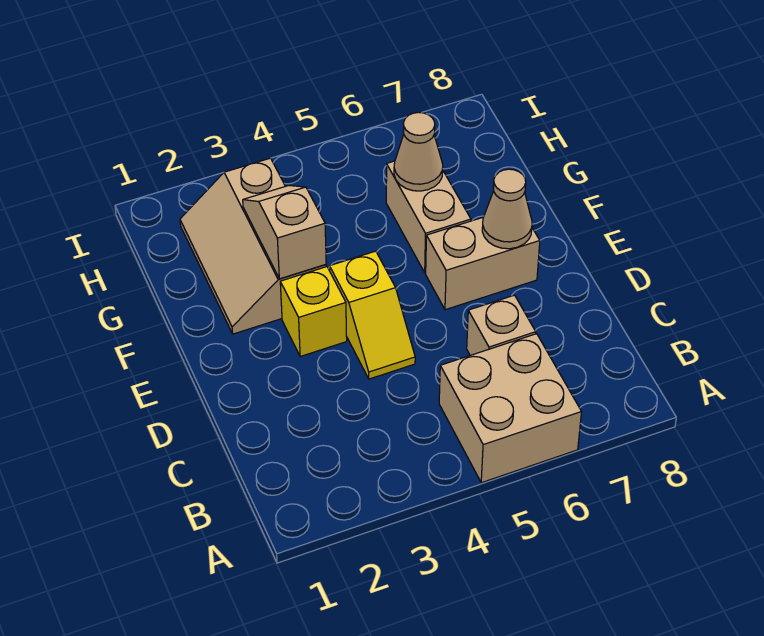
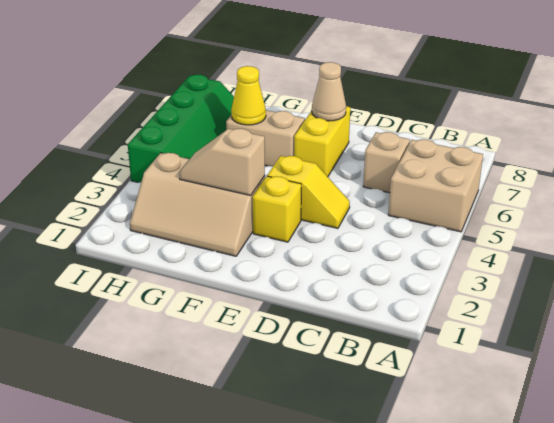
tan 1x2 brick [426,217,540,310] -> yellow 1x2 brick [294,106,350,177]
tan 1x1 cone [394,112,443,191] -> yellow 1x1 cone [231,66,266,125]
none -> green 2x4 slope [128,75,234,183]

